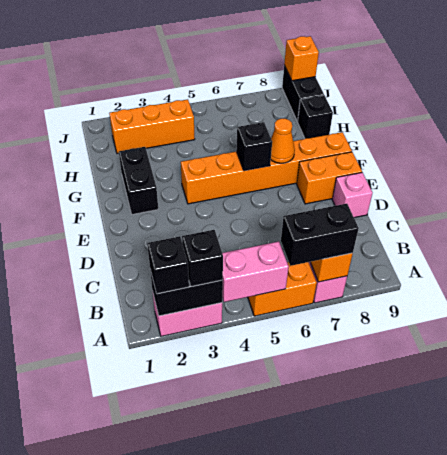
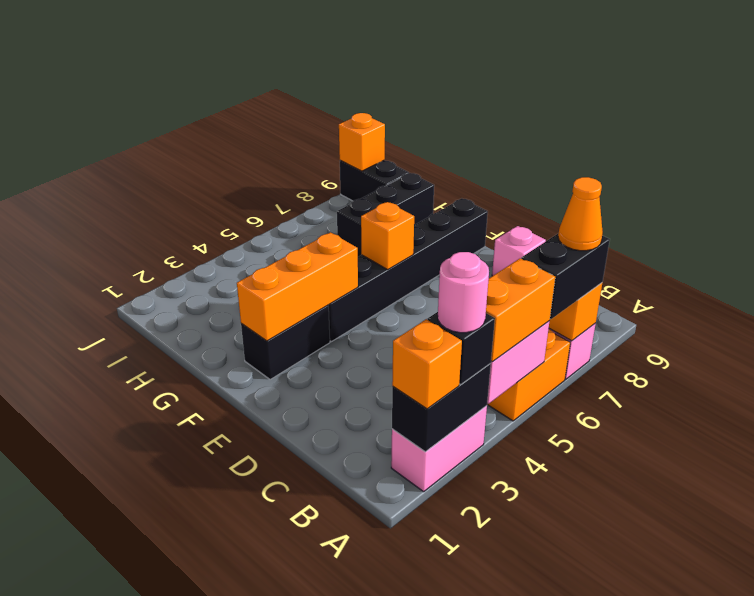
black 1x1 brick [147,236,189,294] -> orange 1x1 brick [392,319,462,409]
none -> pink 1x1 round brick [438,252,489,333]
orange 1x2 brick [297,152,362,204] -> orange 1x2 brick moved to [486,259,555,362]
black 1x2 brick [119,147,158,215] -> black 1x2 brick turned to [241,305,330,380]
orange 1x6 brick [181,132,352,204] -> black 1x6 brick [329,198,488,342]
black 1x1 brick [236,122,272,171] -> orange 1x1 brick [361,202,414,270]
orange 1x1 cone [271,119,295,163] -> orange 1x1 cone moved to [558,177,603,251]
black 1x1 brick [297,95,333,138] -> black 1x3 brick [337,173,434,257]
orange 1x3 brick [109,99,195,153] -> orange 1x3 brick moved to [237,232,358,341]

